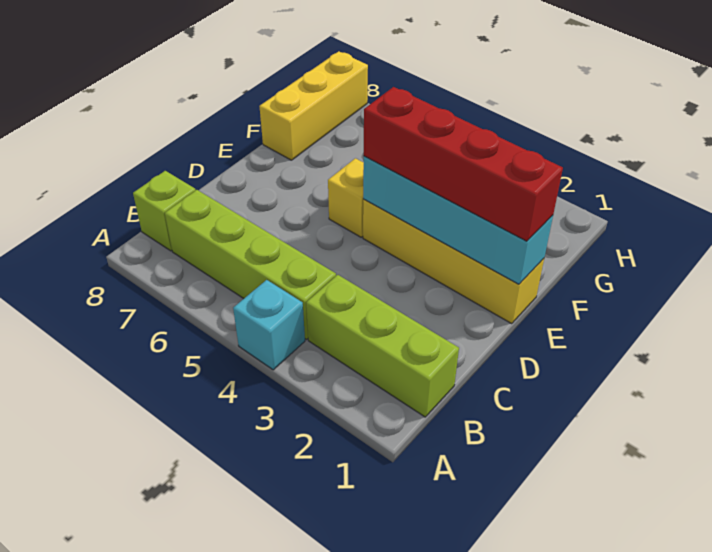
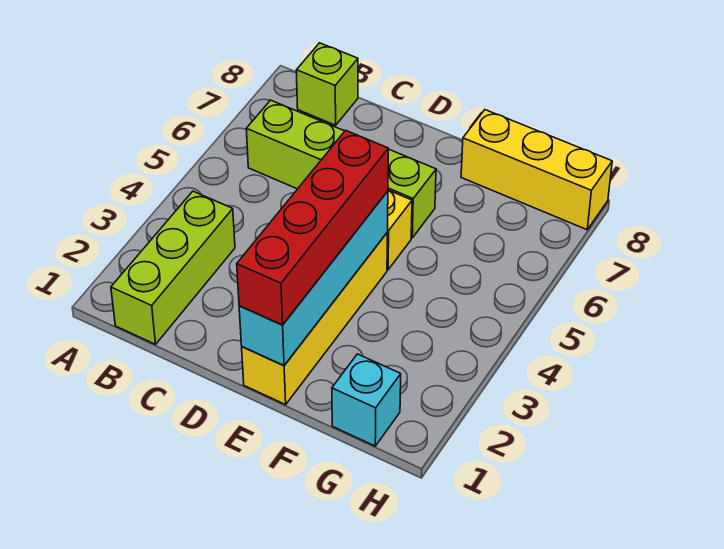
cyan 1x1 brick [233,280,305,370] -> cyan 1x1 brick moved to [332,354,401,446]
lime 1x4 brick [165,190,336,339] -> lime 1x4 brick turned to [246,100,436,238]

